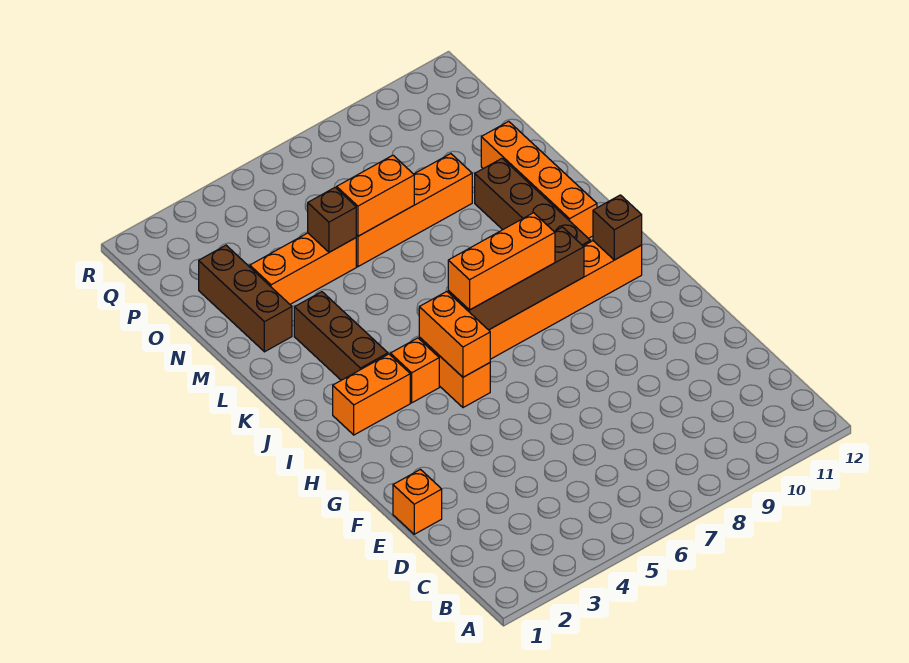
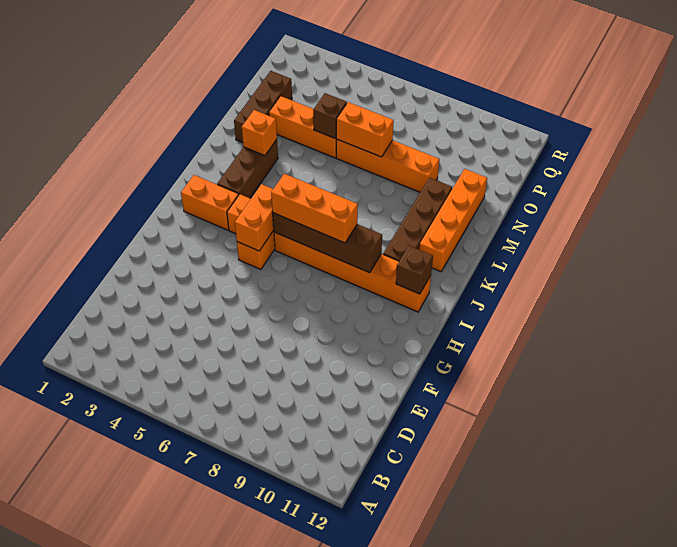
orange 1x1 brick [393,469,442,534] -> orange 1x1 brick moved to [242,110,277,156]

